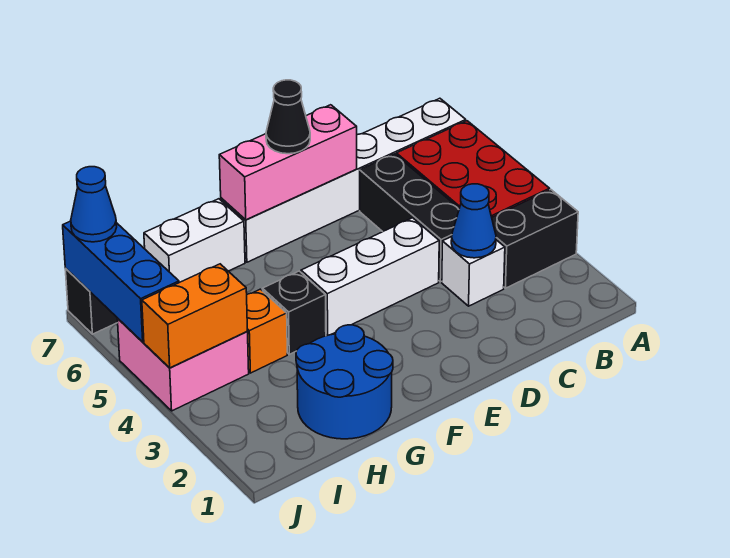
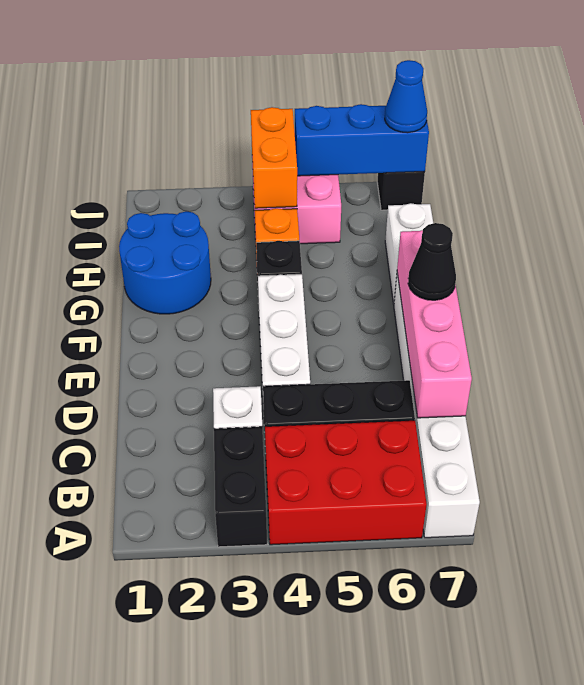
blue 1x1 cone [451,184,496,258] -> none
pink 1x3 brick [219,105,357,220] -> pink 1x4 brick [397,230,472,418]

